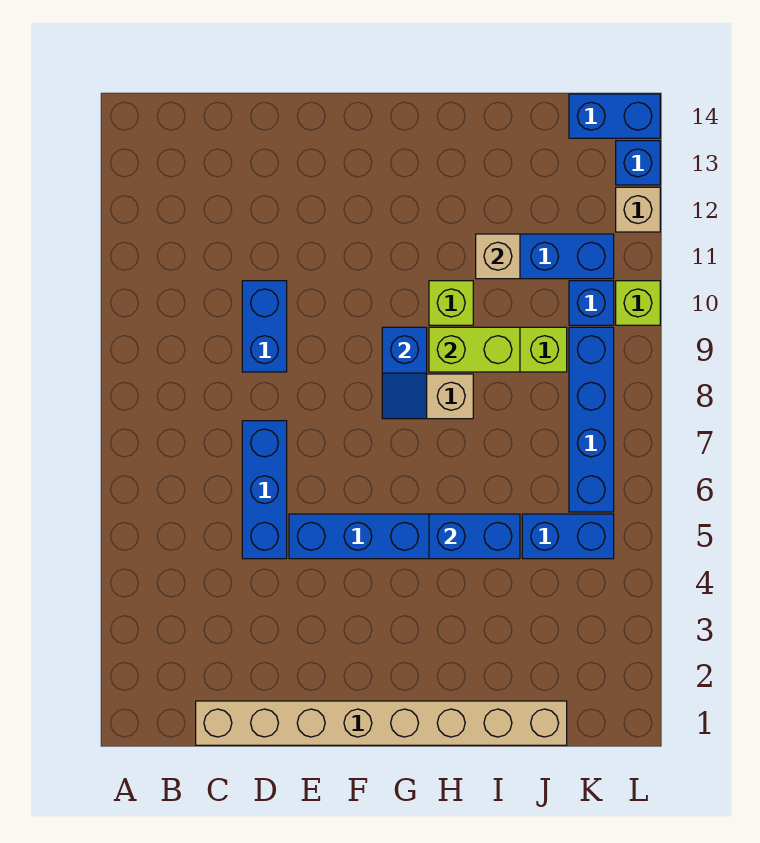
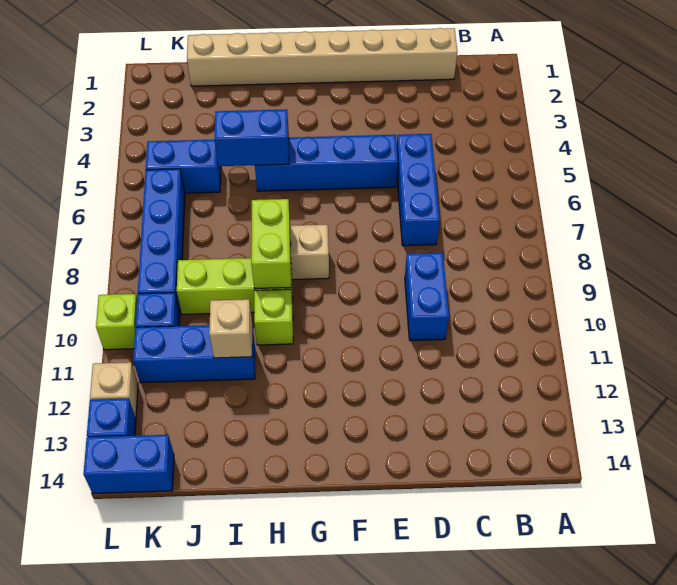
blue 1x2 slope [382,327,427,419] -> none
lime 1x2 brick [429,327,520,372] -> lime 1x2 brick turned to [251,199,291,289]

